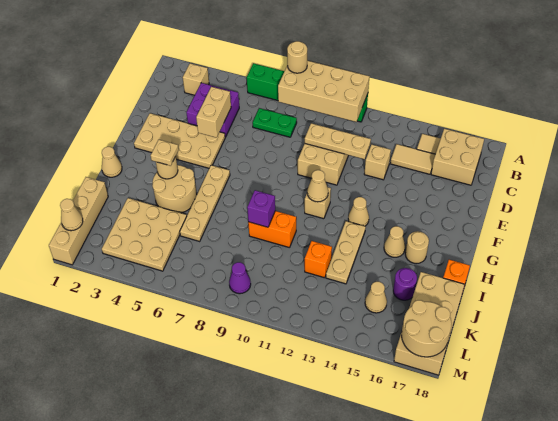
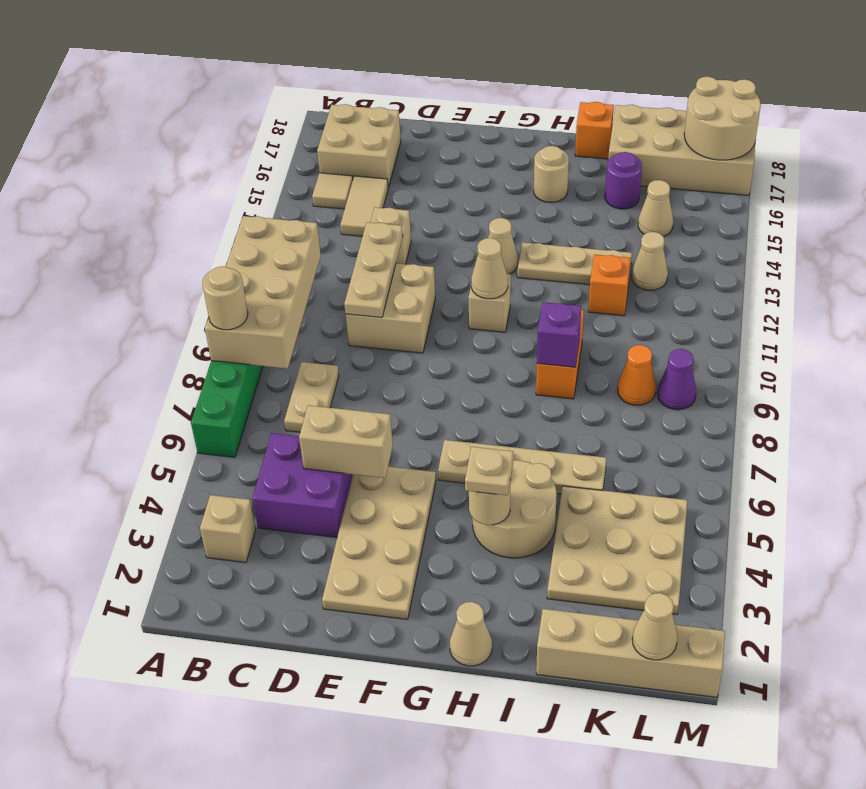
green 1x2 plate [253,108,297,137] -> tan 1x2 plate [284,362,339,432]
tan 1x1 cone [384,226,405,257] -> tan 1x1 cone moved to [632,232,668,290]
none -> orange 1x1 cone [618,345,656,405]

